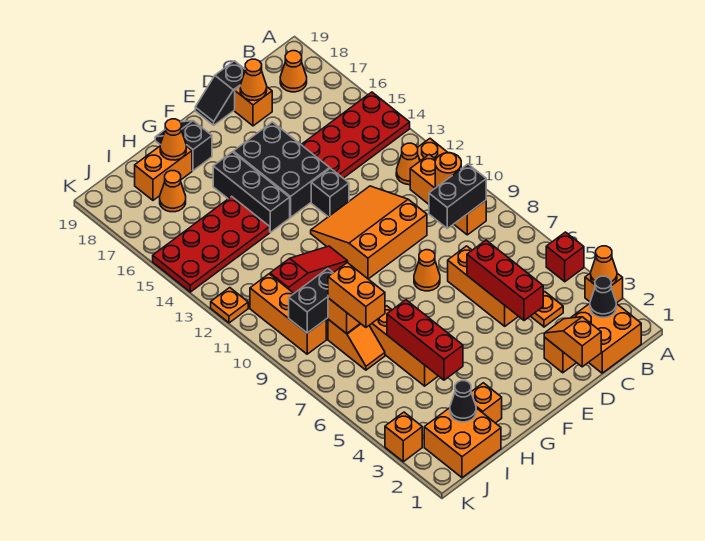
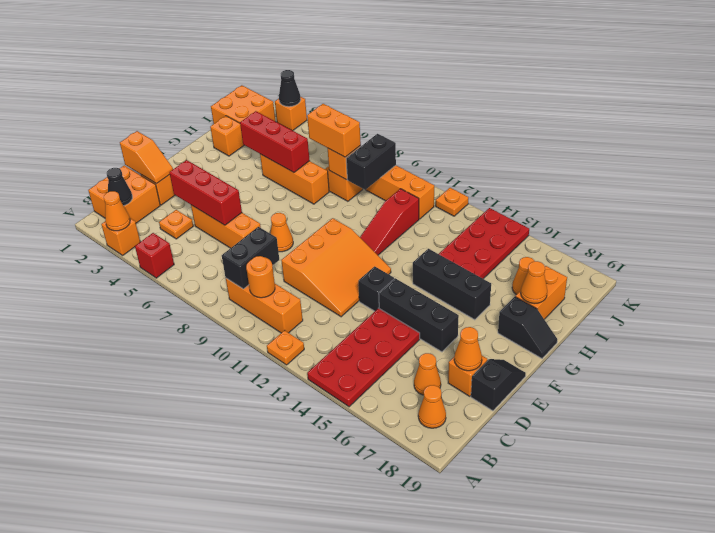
orange 1x1 cone [396,143,420,185] -> orange 1x1 cone moved to [414,353,441,395]
black 2x3 brick [233,122,330,217] -> black 1x3 brick [379,278,459,352]
black 1x1 cone [450,381,476,422] -> black 1x1 cone moved to [279,70,301,107]

